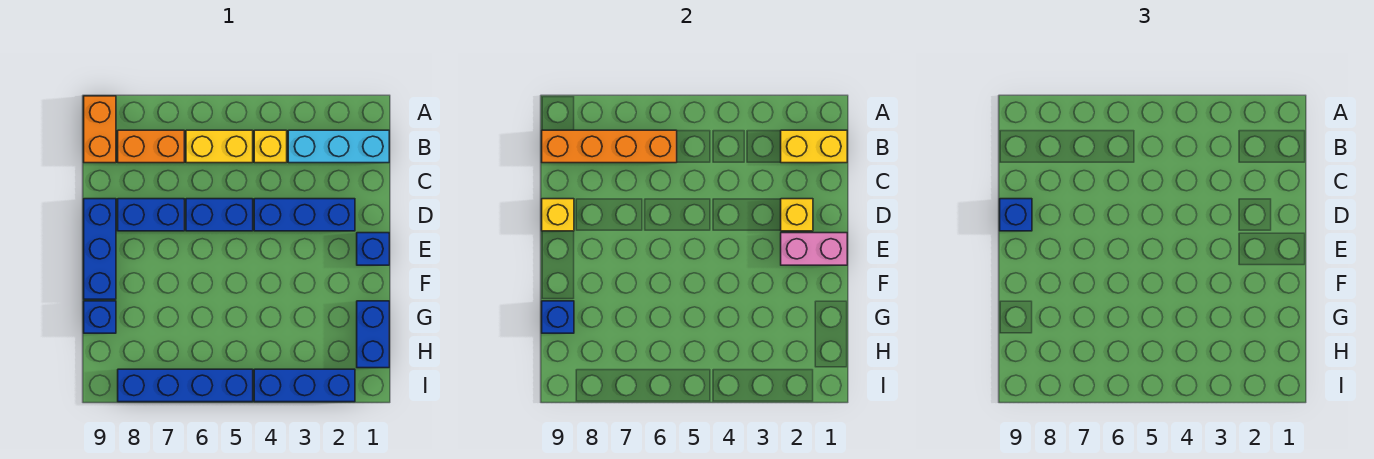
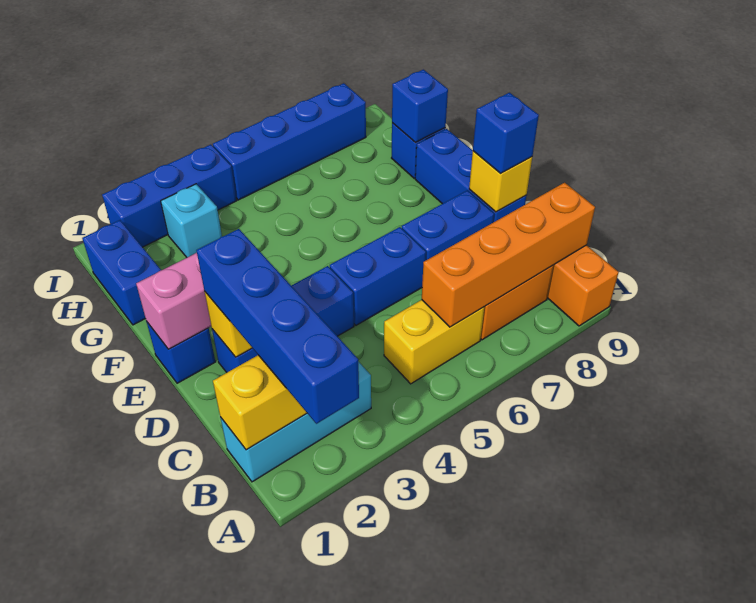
none -> blue 1x4 brick [196,229,359,424]
yellow 1x1 brick [254,130,287,163] -> none
none -> cyan 1x1 brick [161,184,222,257]

